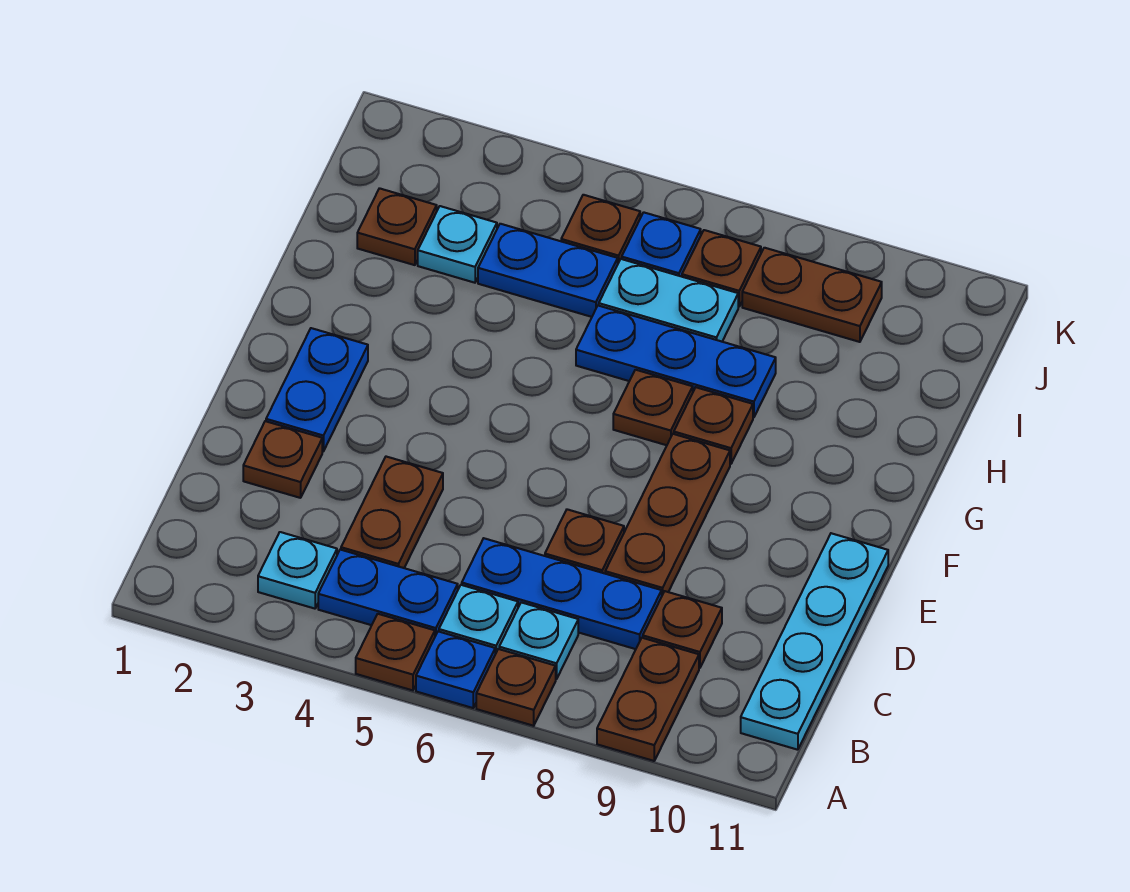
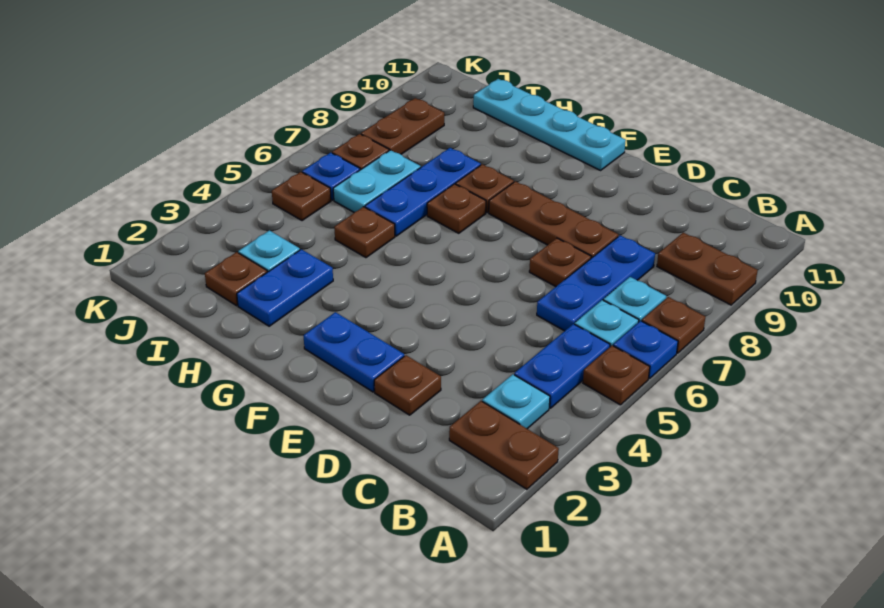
cyan 1x4 plate [741,533,888,750] -> cyan 1x4 plate moved to [473,79,626,170]
brown 1x2 plate [341,457,443,568] -> brown 1x2 plate moved to [449,401,559,489]
brown 1x1 plate [643,591,722,668] -> brown 1x1 plate moved to [334,207,395,258]
blue 1x2 plate [478,224,618,317] -> blue 1x2 plate moved to [237,249,333,326]

